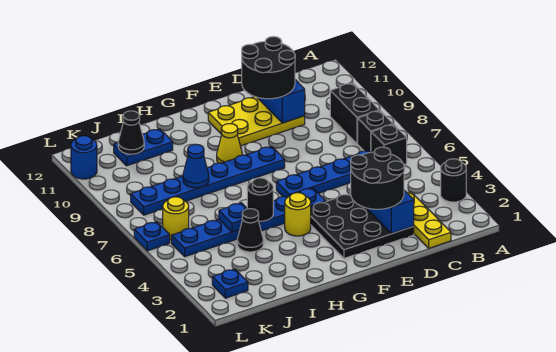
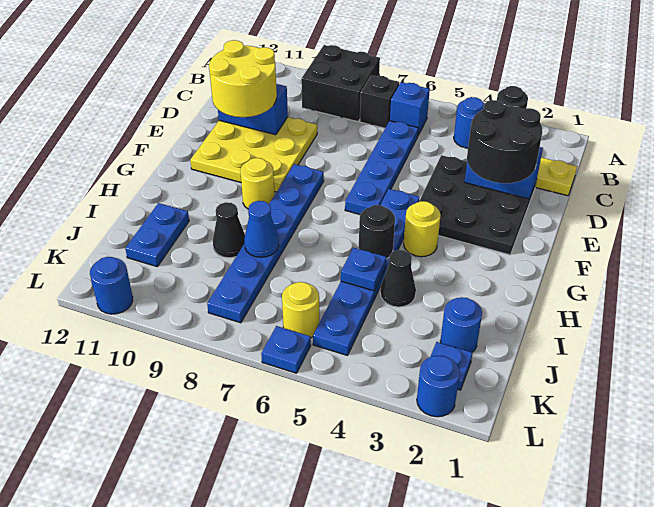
none -> blue 1x1 round brick [454,97,485,148]
black 1x1 brick [371,124,407,165] -> blue 1x1 brick [390,82,430,135]
black 1x2 brick [330,83,379,144] -> black 2x2 brick [301,45,380,122]
yellow 2x3 plate [208,97,305,146] -> yellow 3x3 plate [190,117,317,192]
black 2x2 round brick [242,37,295,99] -> yellow 2x2 round brick [209,40,277,117]
yellow 1x1 cone [217,124,242,163] -> yellow 1x1 round brick [240,158,275,209]
none -> blue 1x1 round brick [440,297,482,352]
black 1x1 cone [118,111,144,154] -> black 1x1 cone moved to [213,202,245,258]
none -> blue 1x1 round brick [417,356,460,417]

